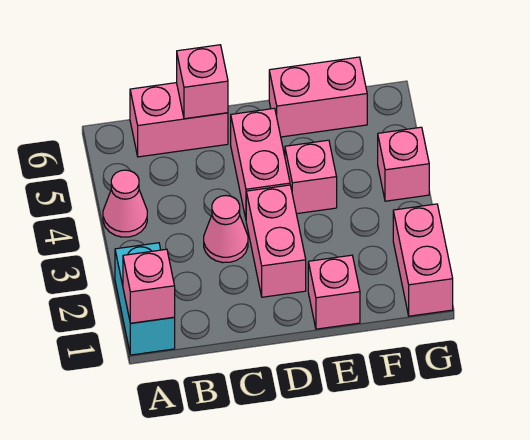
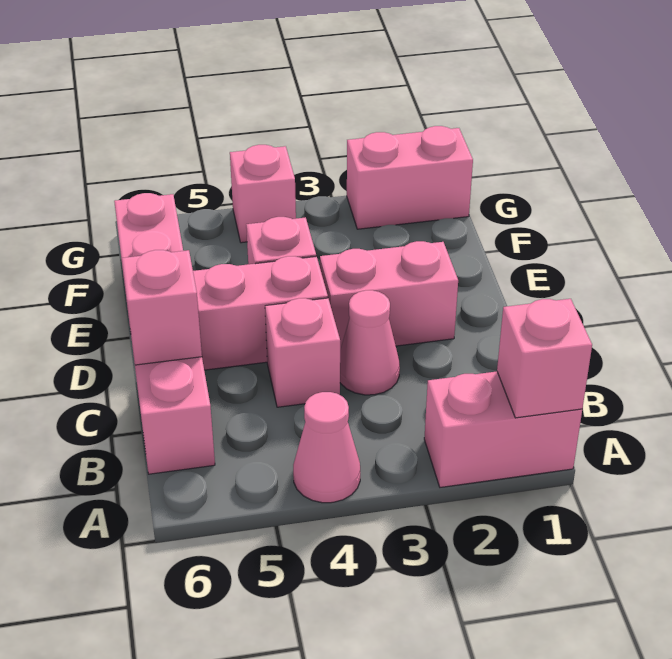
cyan 1x2 brick [115,243,175,355] -> pink 1x2 brick [424,371,582,487]
pink 1x1 brick [308,255,360,329] -> pink 1x1 brick moved to [265,298,340,407]

